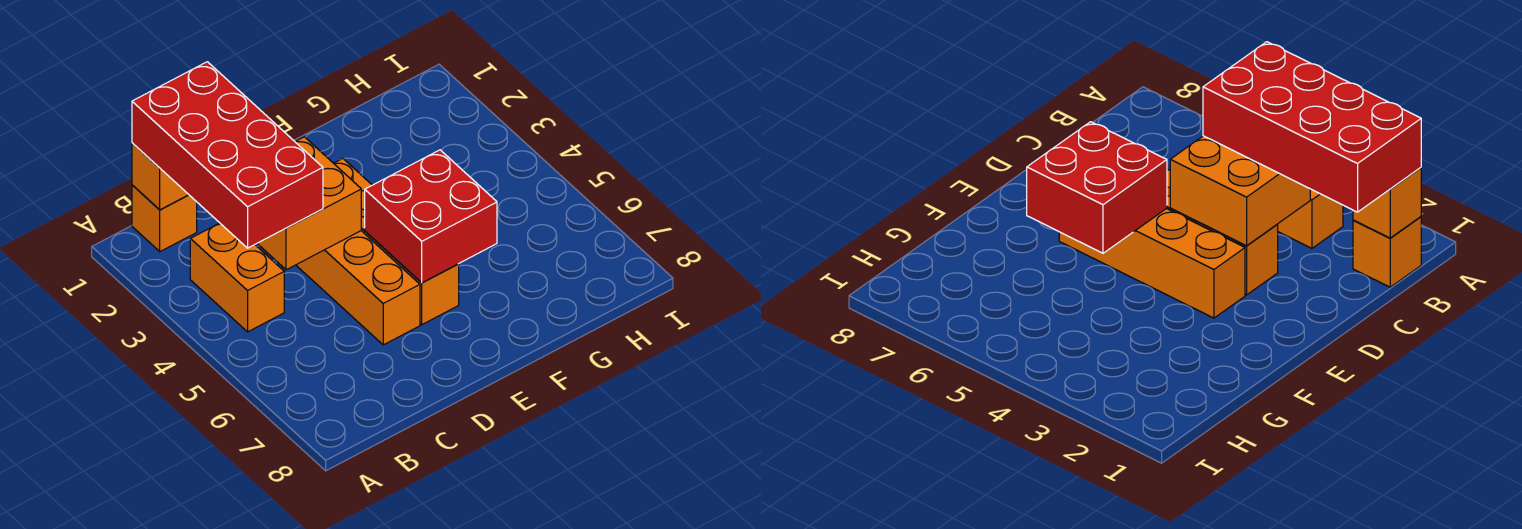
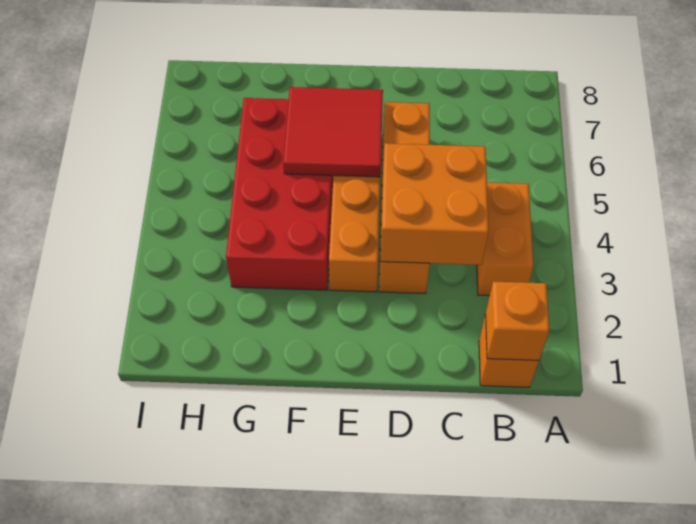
red 2x4 brick [132,62,323,248] -> red 2x4 brick moved to [226,98,333,290]
red 2x2 brick [365,150,497,283] -> red 2x2 tile [283,87,383,177]

